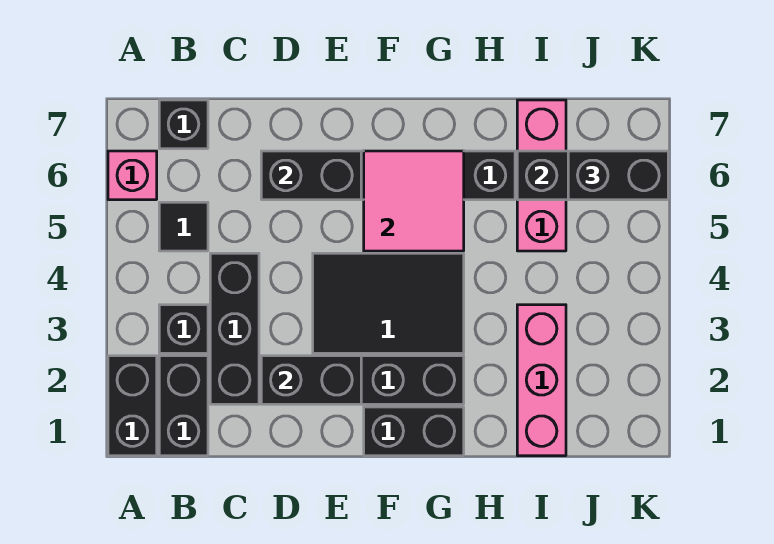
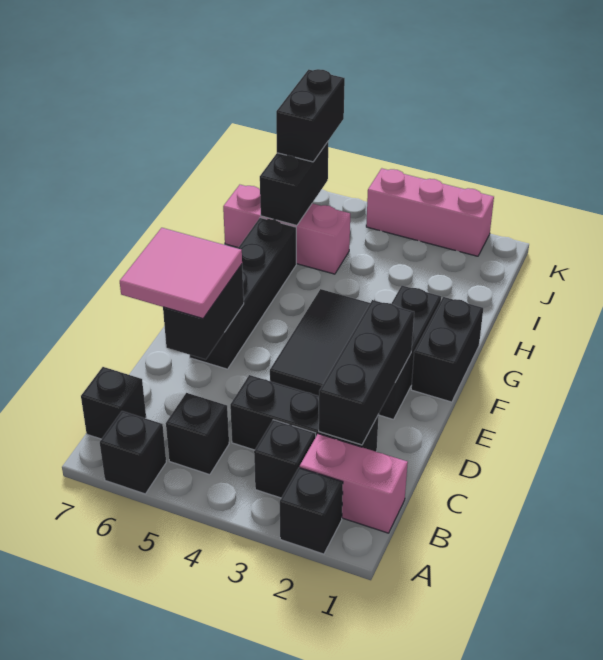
black 1x2 brick [108,356,157,456] -> black 1x1 brick [280,468,343,554]
pink 1x1 brick [108,151,157,200] -> black 1x1 brick [100,411,166,494]
black 1x2 brick [159,356,208,456] -> pink 1x2 brick [300,434,408,533]
black 1x1 tile [159,202,208,251] -> black 1x1 brick [166,393,229,475]
black 1x2 brick [261,356,361,404] -> black 1x3 brick [319,300,414,445]
pink 2x2 tile [364,151,464,251] -> pink 2x2 tile moved to [120,228,242,318]
pink 1x3 brick [517,305,566,456] -> pink 1x3 brick moved to [366,168,494,256]

